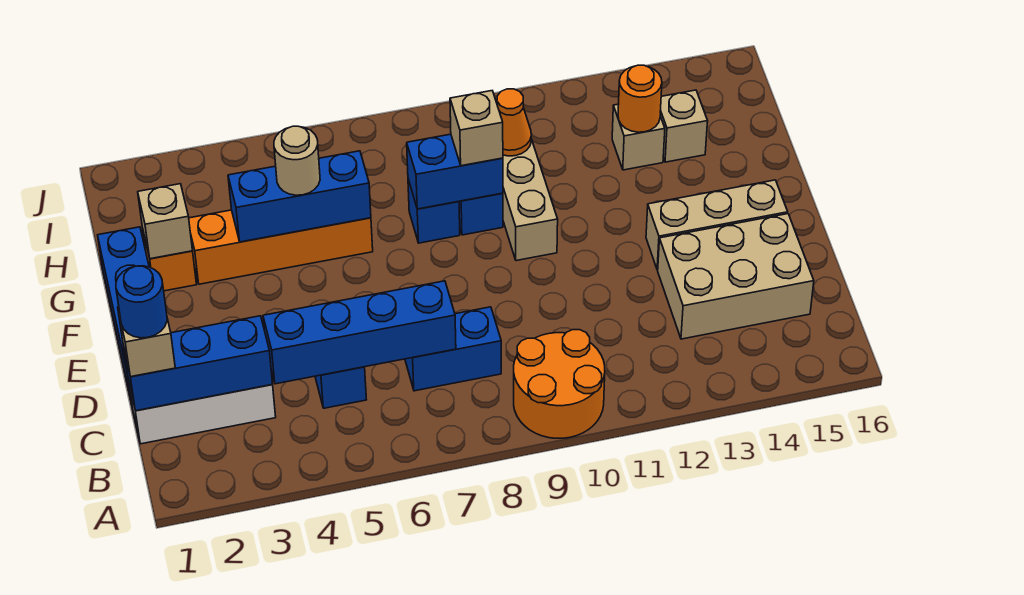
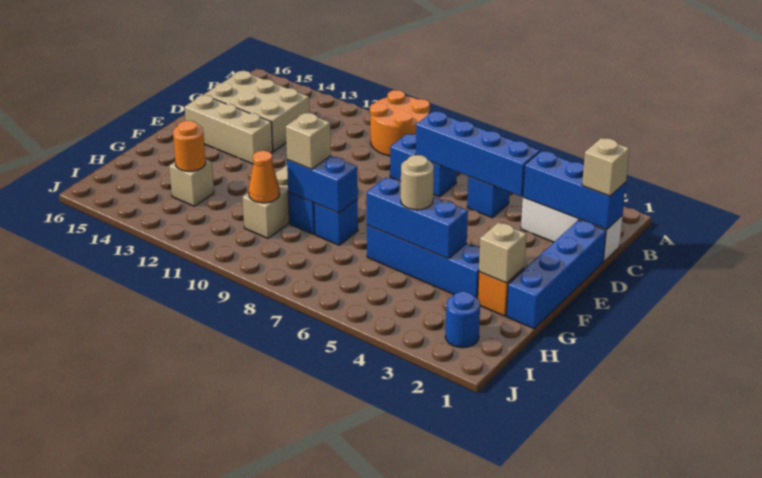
blue 1x1 round brick [116,266,167,338] -> blue 1x1 round brick moved to [445,292,480,348]
orange 1x4 brick [189,210,373,284] -> blue 1x4 brick [367,225,480,299]
tan 1x1 brick [660,90,708,162] -> none

